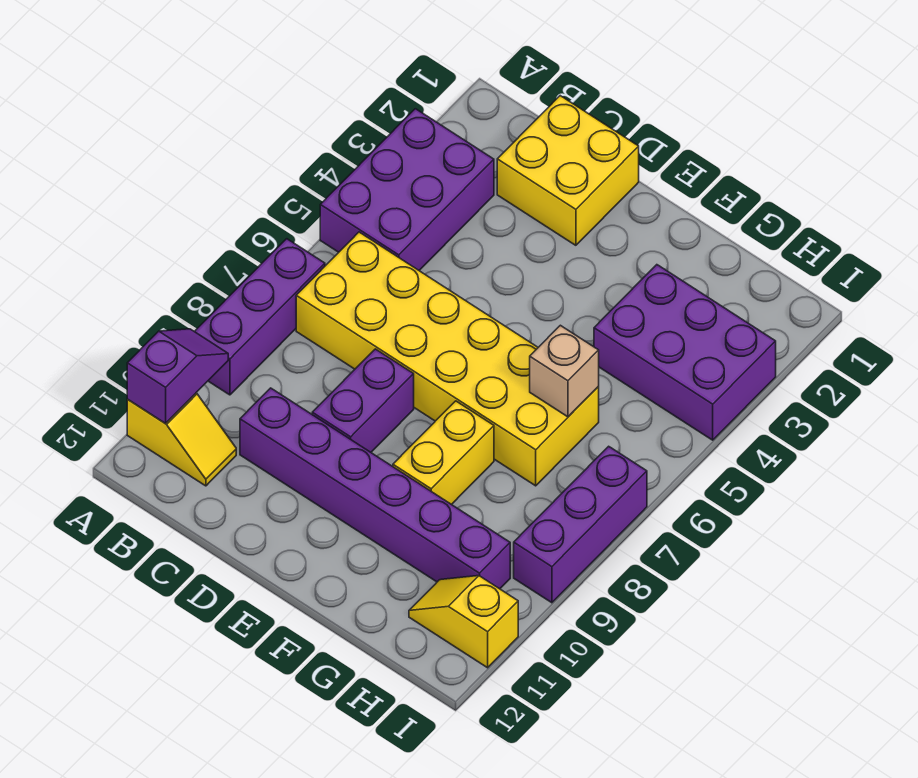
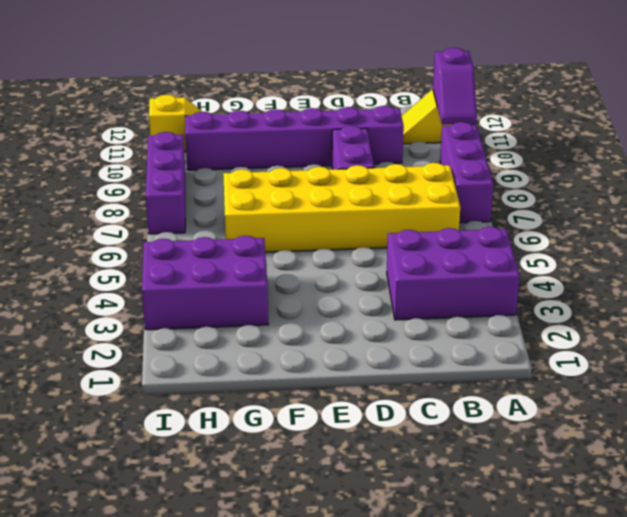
purple 2x3 brick [320,109,494,270] -> purple 2x3 brick turned to [387,227,520,320]
yellow 2x2 brick [497,96,639,245] -> none
yellow 1x2 brick [393,401,494,505] -> none
tan 1x1 brick [530,325,599,417] -> none

